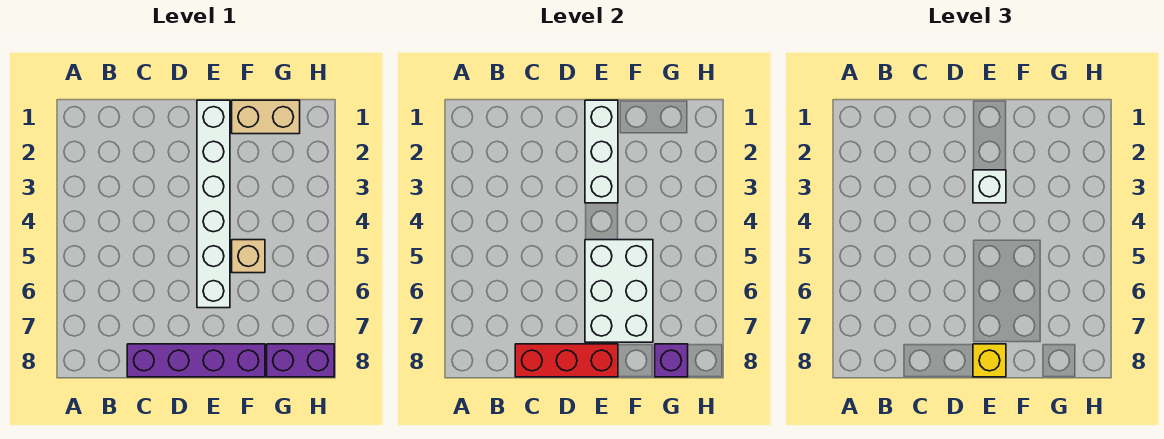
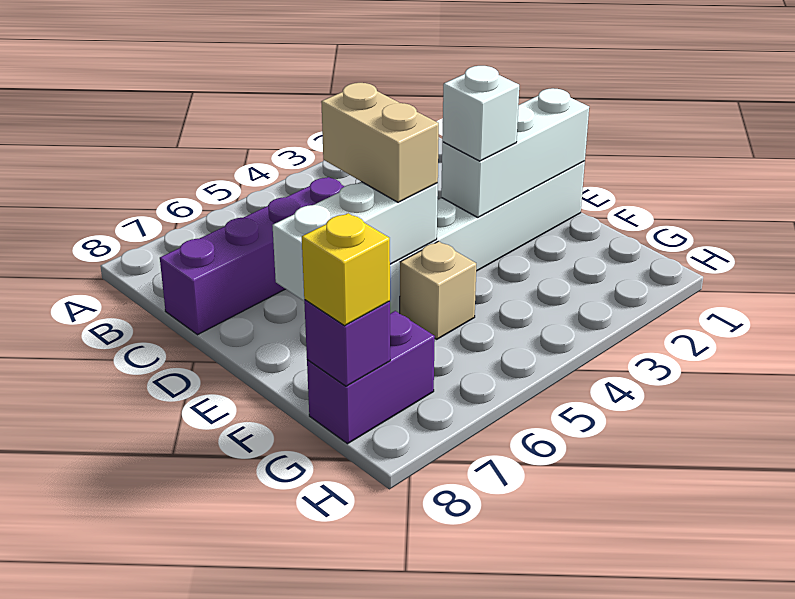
purple 1x4 brick [127,344,265,377] -> purple 1x4 brick turned to [160,177,344,335]
red 1x3 brick [515,344,618,377] -> none
white 2x3 brick [585,240,653,342] -> white 1x3 brick [273,182,438,301]
yellow 1x1 brick [973,344,1006,377] -> yellow 1x1 brick moved to [302,213,390,326]
tan 1x2 brick [232,100,300,134] -> tan 1x2 brick moved to [321,83,439,202]
purple 1x2 brick [267,344,334,377] -> purple 1x2 brick turned to [307,311,435,444]

